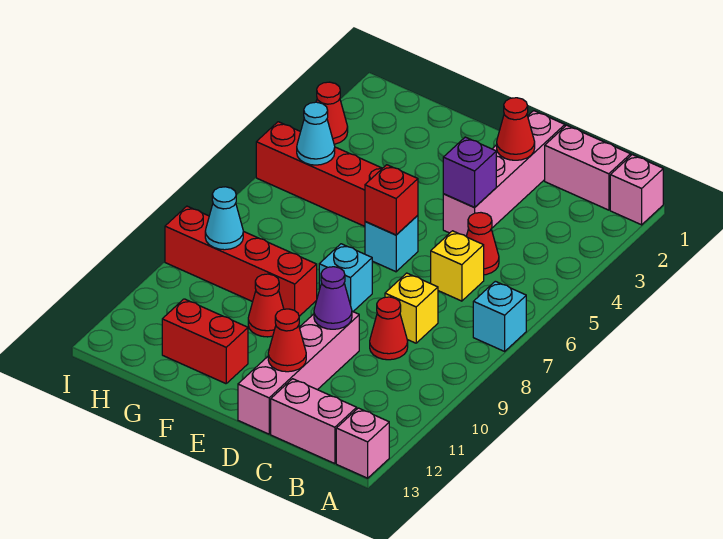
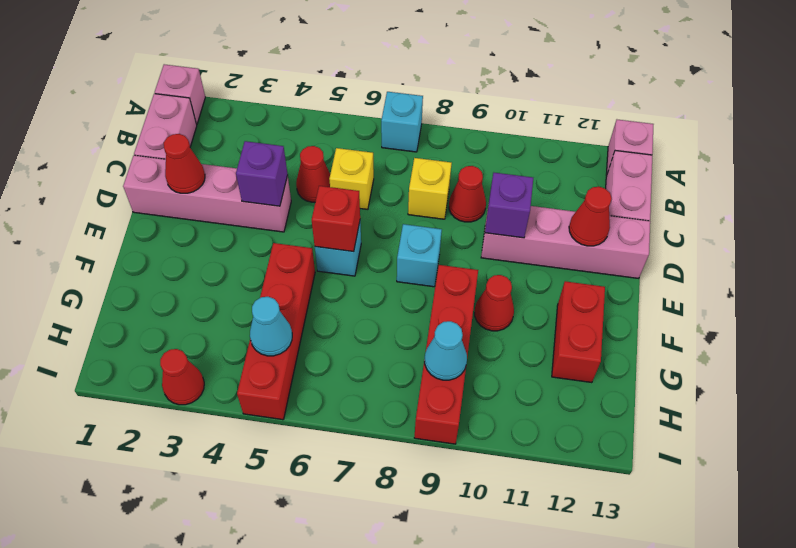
purple 1x1 cone [314,267,352,329] -> purple 1x1 brick [485,173,533,238]

